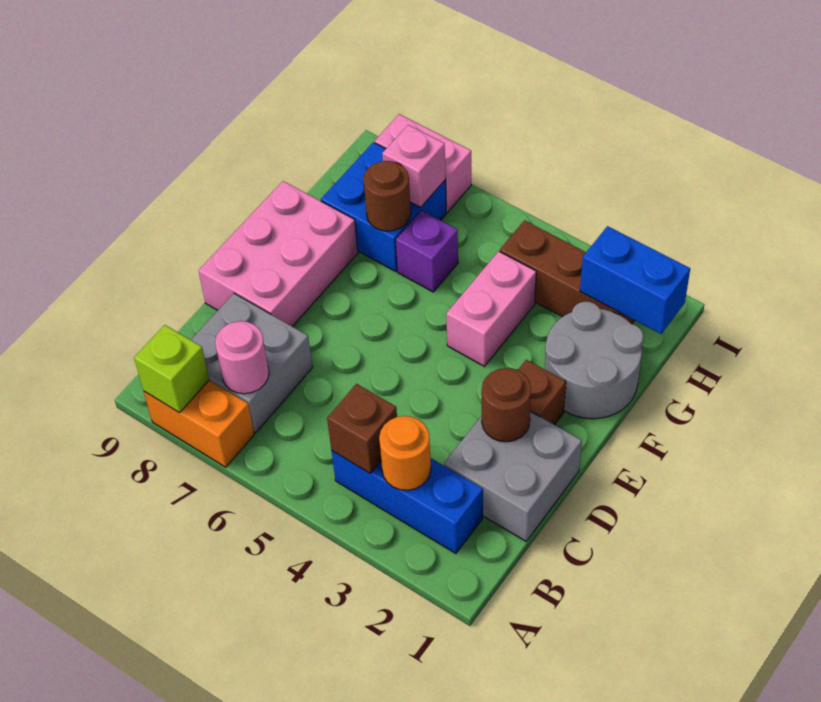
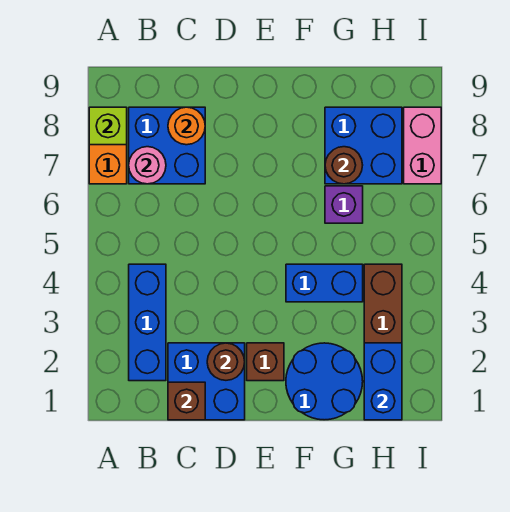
orange 1x1 round brick [379,416,431,490] -> orange 1x1 round brick moved to [168,107,205,145]
brown 1x1 brick [327,384,397,473] -> brown 1x1 brick moved to [168,382,205,420]
grey 2x2 brick [191,293,313,433] -> blue 2x2 brick [129,107,205,184]
grey 2x2 brick [444,411,582,541] -> blue 2x2 brick [168,343,245,420]
pink 2x3 brick [199,181,358,327] -> none
grey 2x2 round brick [545,302,643,419] -> blue 2x2 round brick [286,343,363,420]
pink 1x2 brick [446,251,536,366] -> blue 1x2 brick [286,264,363,302]
pink 1x1 brick [382,125,446,207] -> none

